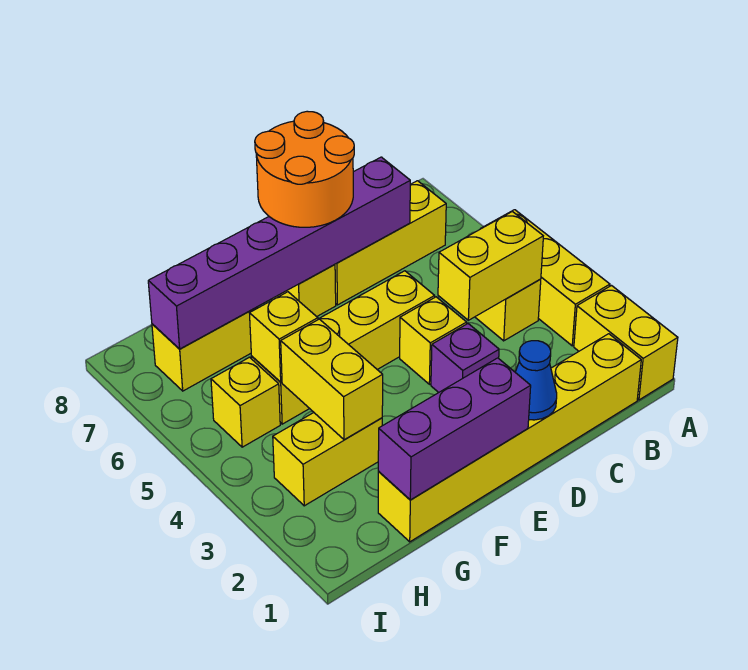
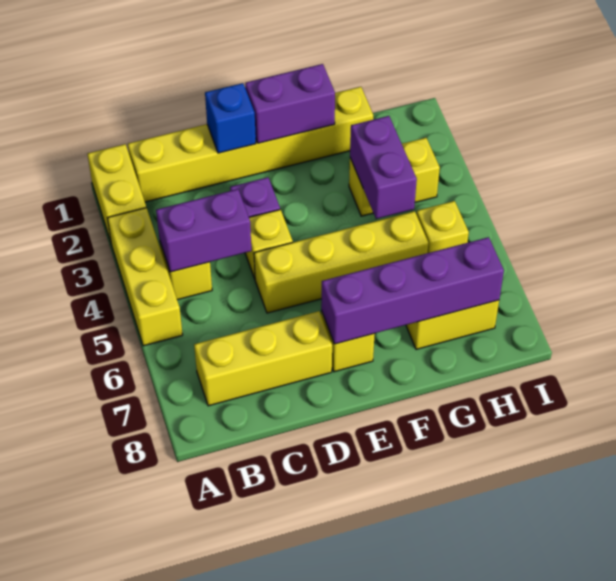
yellow 1x2 brick [438,212,543,320] -> purple 1x2 brick [156,189,251,272]
purple 1x6 brick [148,157,410,349] -> purple 1x4 brick [321,237,504,344]
blue 1x1 cone [515,341,557,420] -> blue 1x1 brick [205,83,256,153]
orange 2x2 round brick [255,111,354,227] -> none
purple 1x3 brick [378,358,531,500] -> purple 1x2 brick [245,64,335,143]
yellow 1x2 brick [281,319,383,440] -> purple 1x2 brick [350,116,417,219]
yellow 1x1 brick [250,292,318,382] -> none

